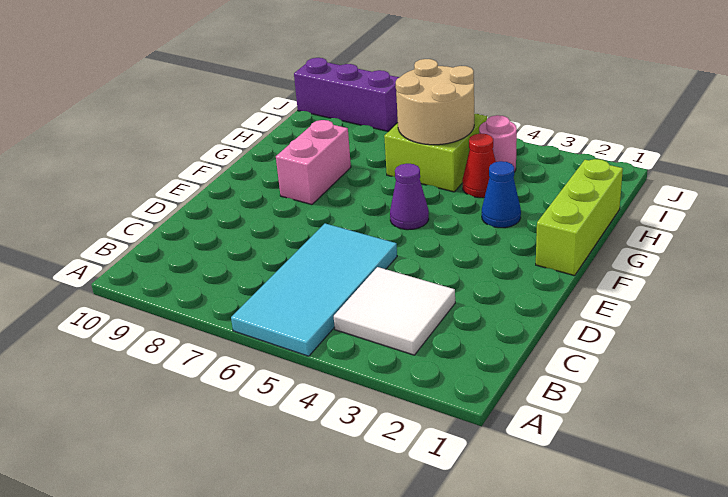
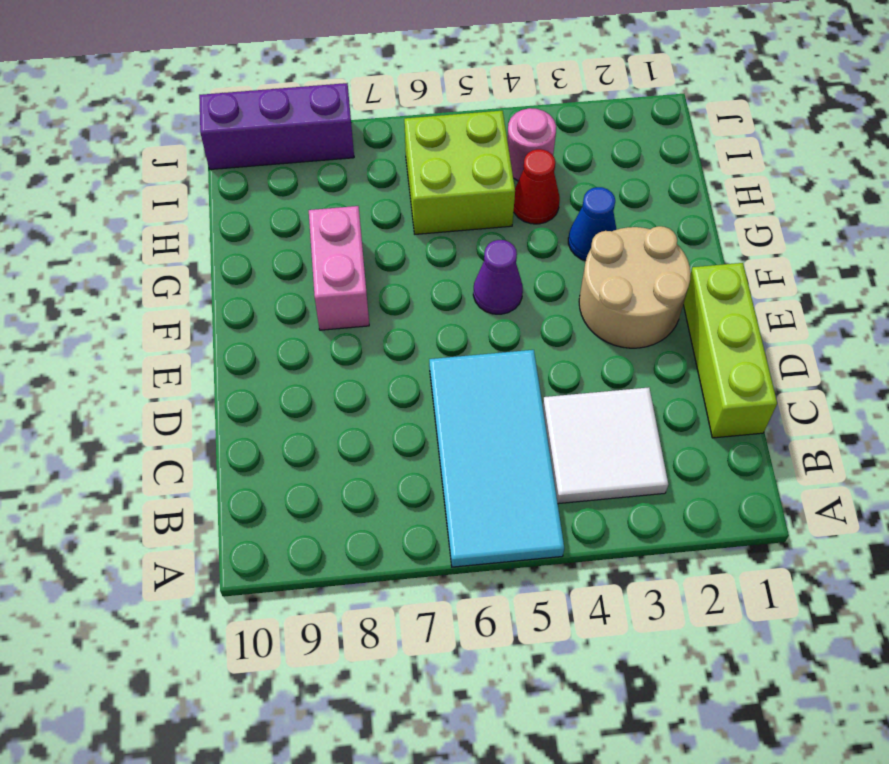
lime 1x3 brick [536,159,623,276] -> lime 1x3 brick moved to [683,263,777,438]
tan 2x2 round brick [396,59,474,145] -> tan 2x2 round brick moved to [579,226,691,348]

